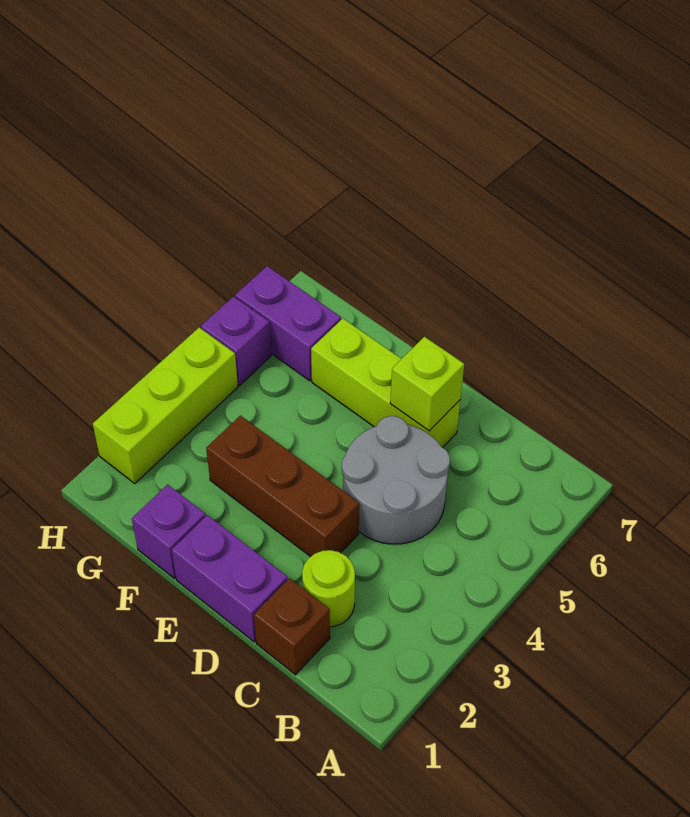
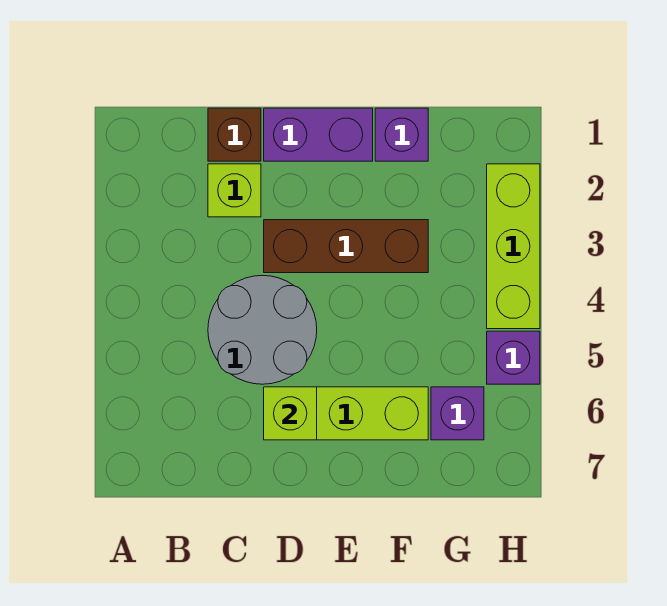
lime 1x1 round brick [302,550,355,627] -> lime 1x1 brick [208,164,261,217]
purple 1x2 brick [235,266,341,381] -> purple 1x1 brick [431,387,484,440]

